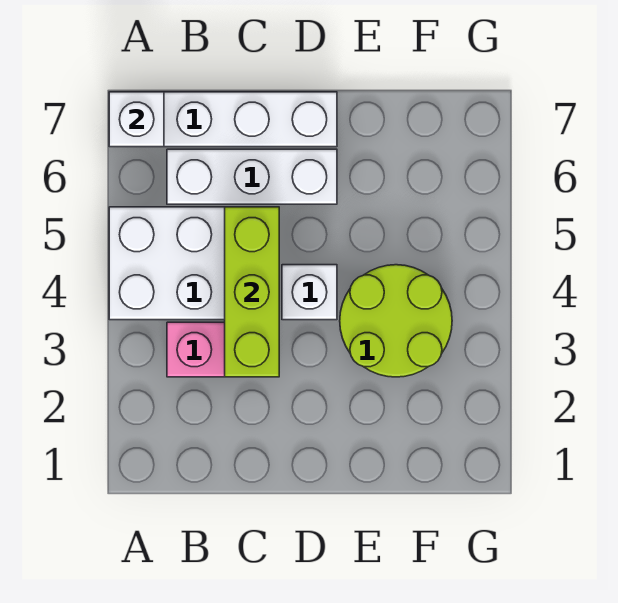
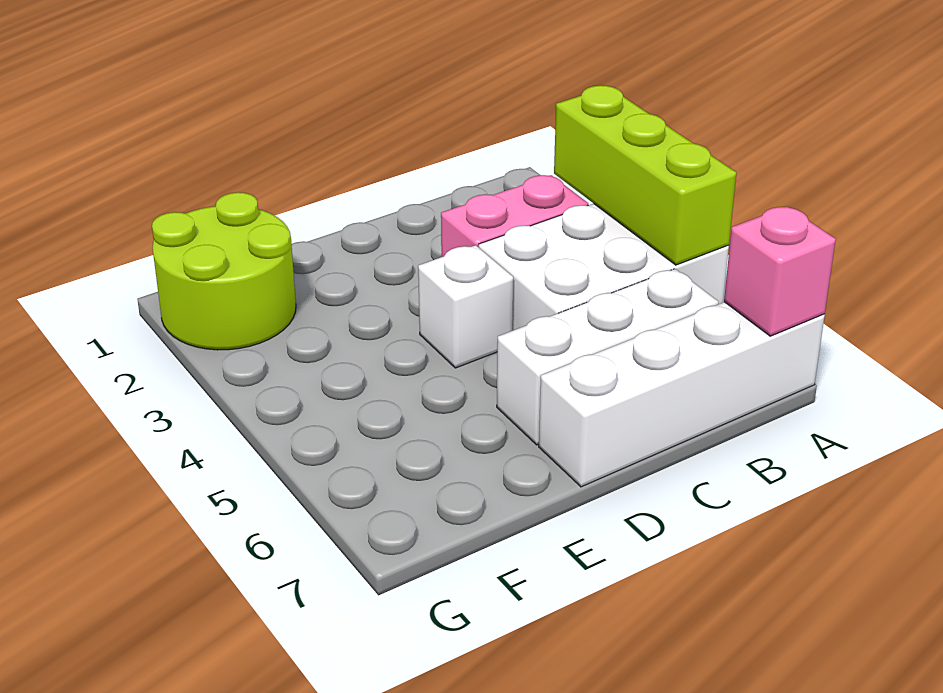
white 1x1 brick [109,92,164,147] -> pink 1x1 brick [724,206,836,336]
lime 1x3 brick [225,207,279,377] -> lime 1x3 brick moved to [554,85,736,265]
lime 2x2 round brick [340,265,452,377] -> lime 2x2 round brick moved to [152,192,296,350]

